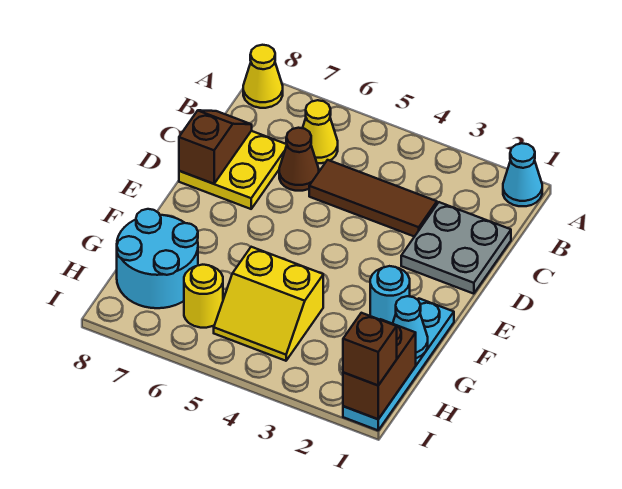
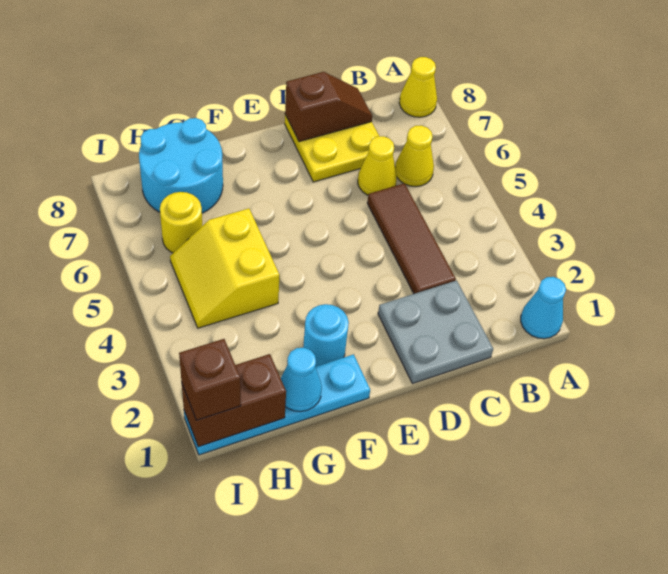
brown 1x1 cone [279,128,319,191] -> yellow 1x1 cone [358,136,397,195]

